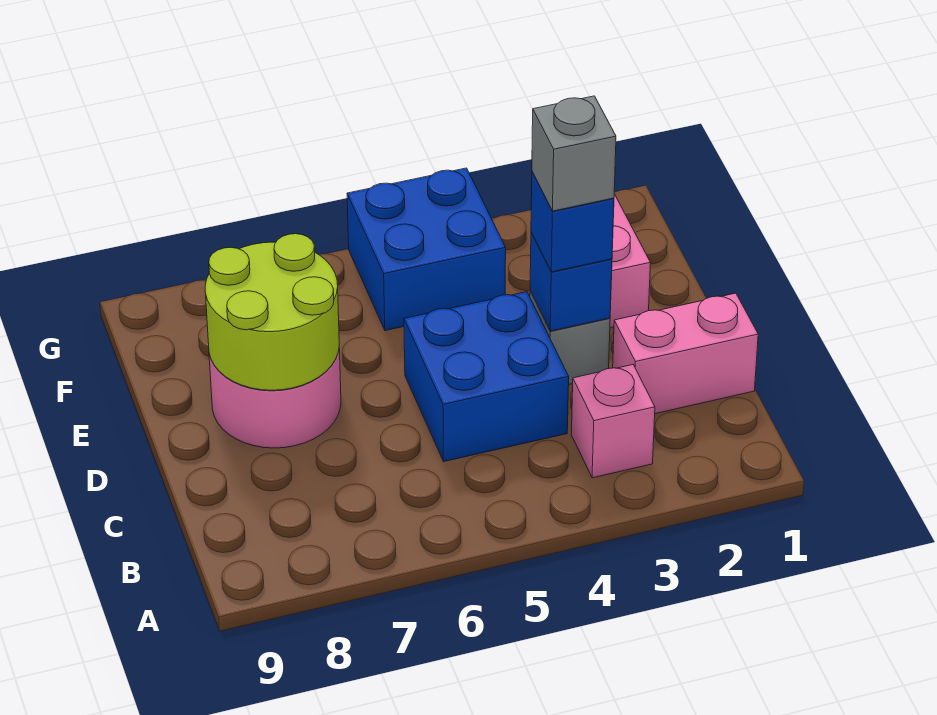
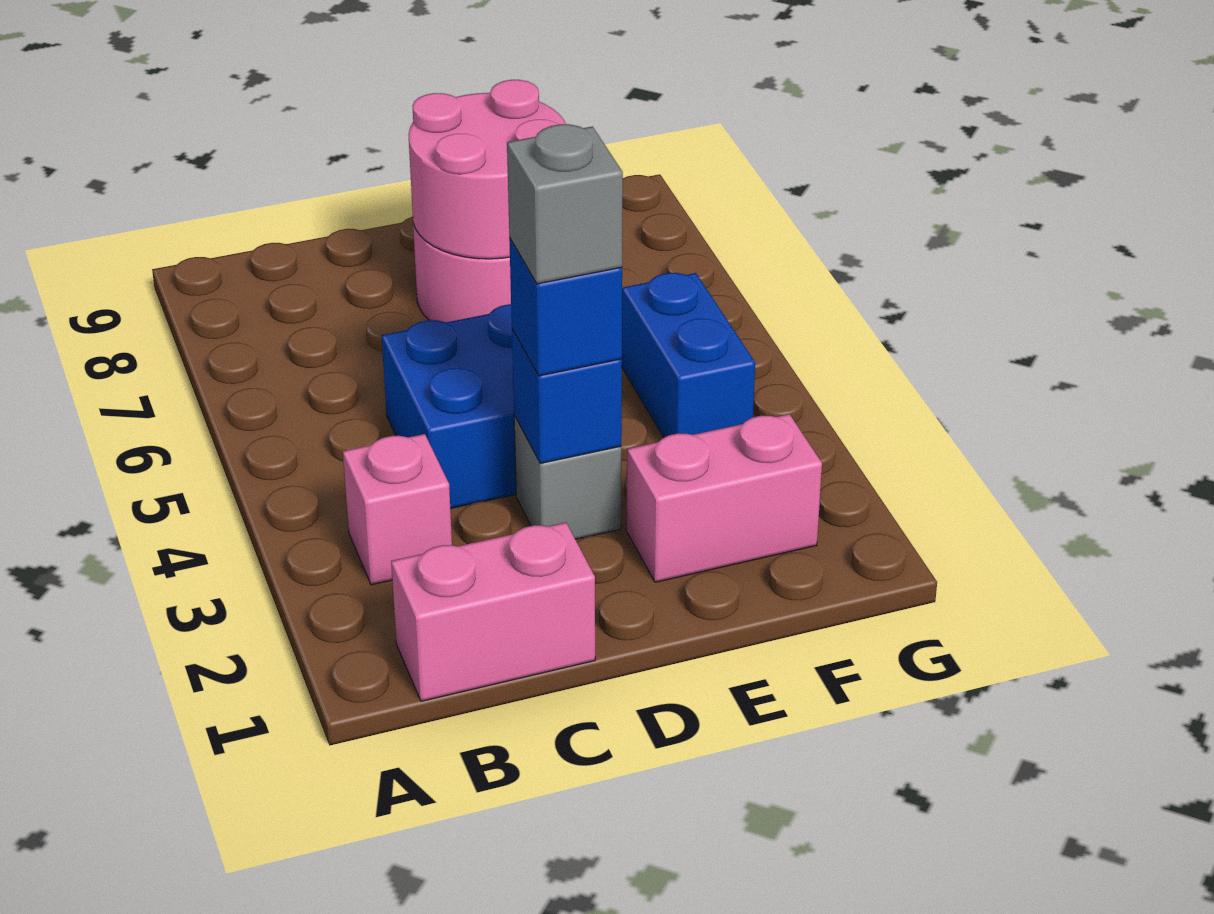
pink 1x2 brick [613,293,758,414] -> pink 1x2 brick turned to [391,522,595,701]
lime 2x2 round brick [205,234,339,390] -> pink 2x2 round brick [408,80,566,259]
blue 2x2 brick [347,168,506,331] -> blue 1x2 brick [622,273,755,437]

